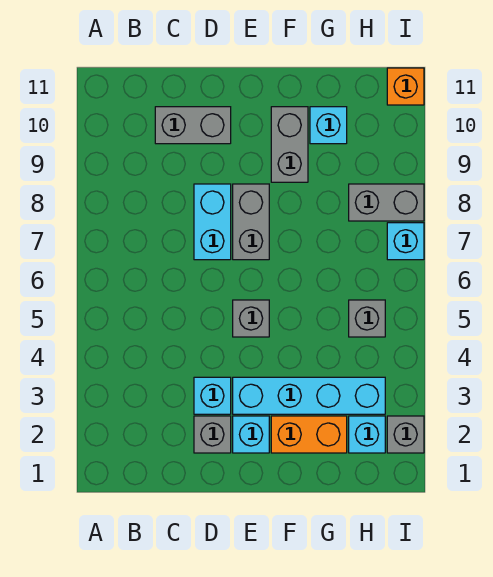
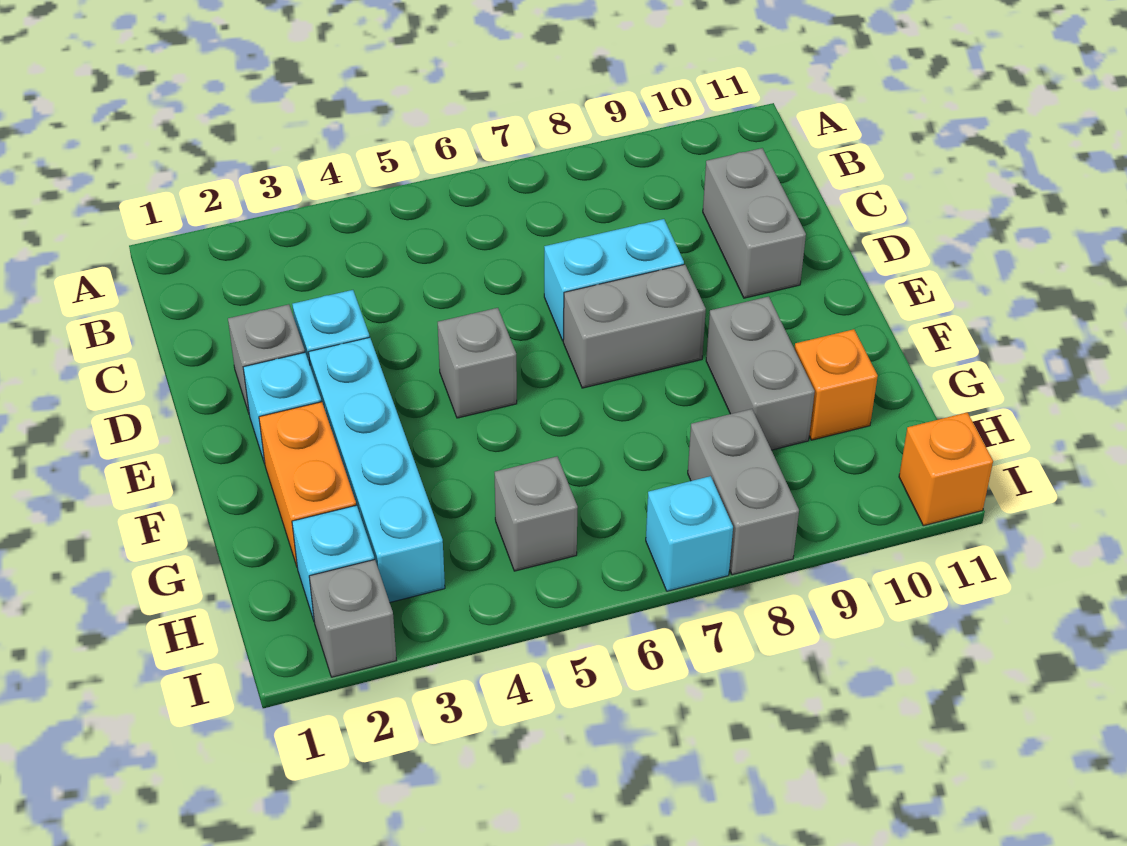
grey 1x2 brick [271,107,308,182] -> grey 1x2 brick turned to [706,297,815,450]
cyan 1x1 brick [310,107,347,144] -> orange 1x1 brick [794,329,878,440]

